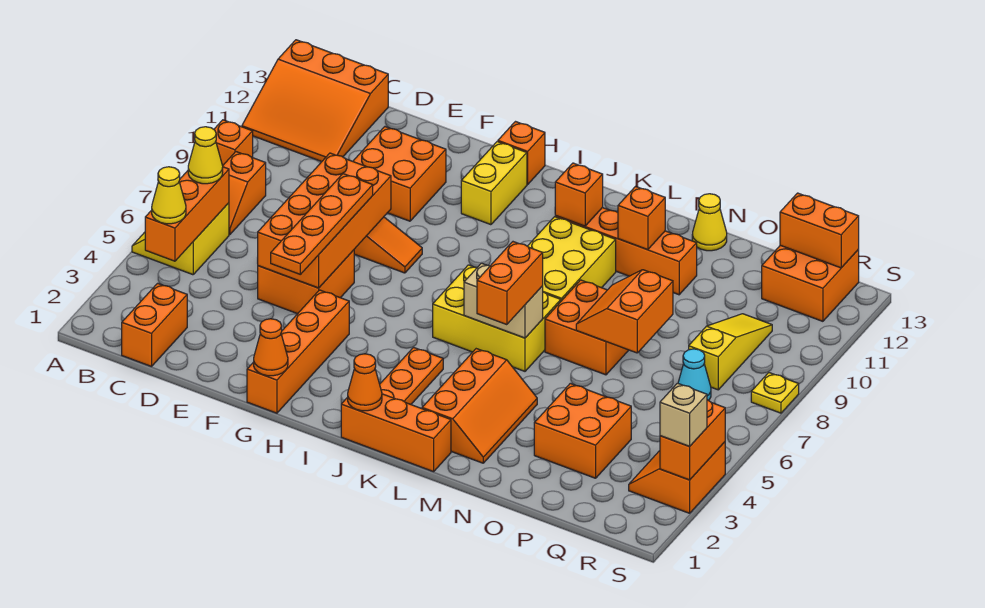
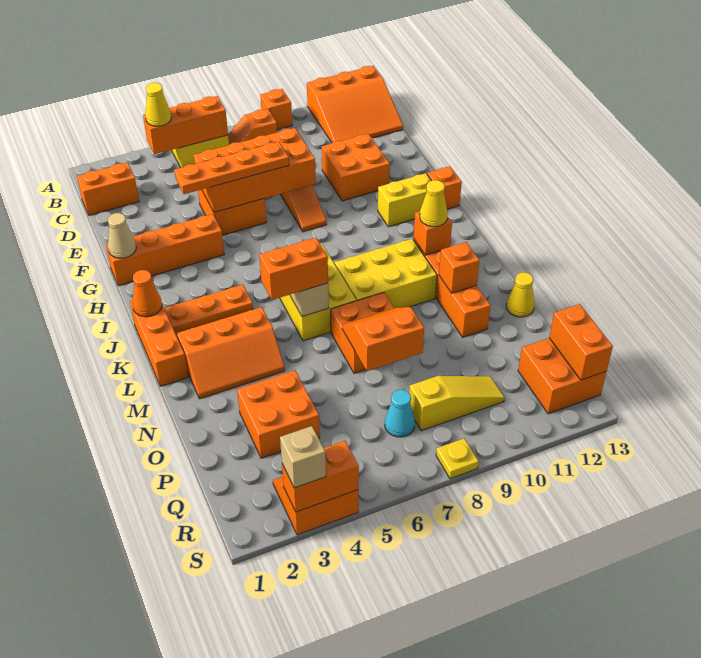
orange 3x3 slope [242,40,388,162] -> orange 3x3 slope turned to [307,66,403,143]
yellow 1x1 cone [188,127,223,184] -> yellow 1x1 cone moved to [420,180,448,227]
orange 1x1 cone [254,319,288,376] -> tan 1x1 cone [108,213,136,258]

